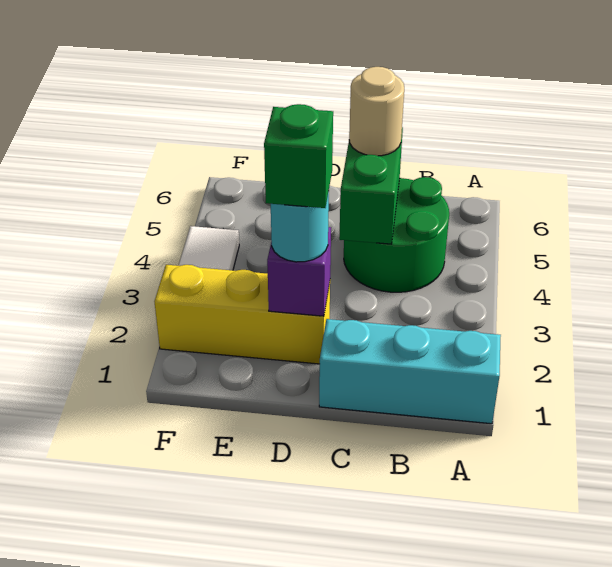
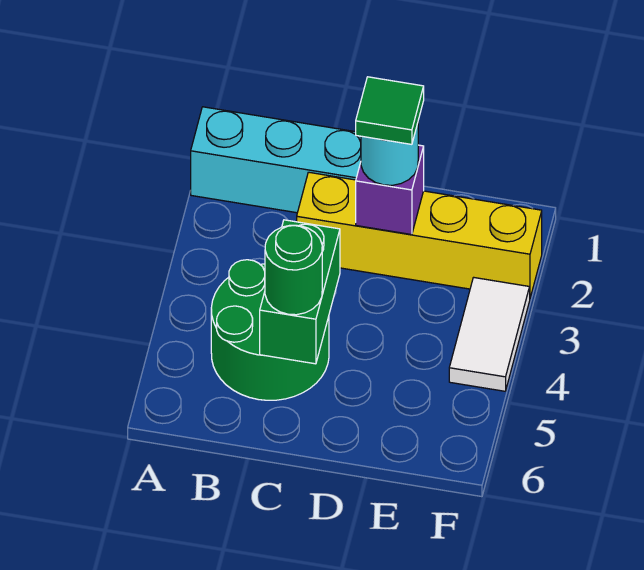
tan 1x1 round brick [349,67,404,156] -> green 1x1 round brick [265,225,322,315]
yellow 1x3 brick [154,265,330,364] -> yellow 1x4 brick [297,172,542,297]
green 1x1 brick [264,104,333,208] -> green 1x1 tile [356,77,424,144]

